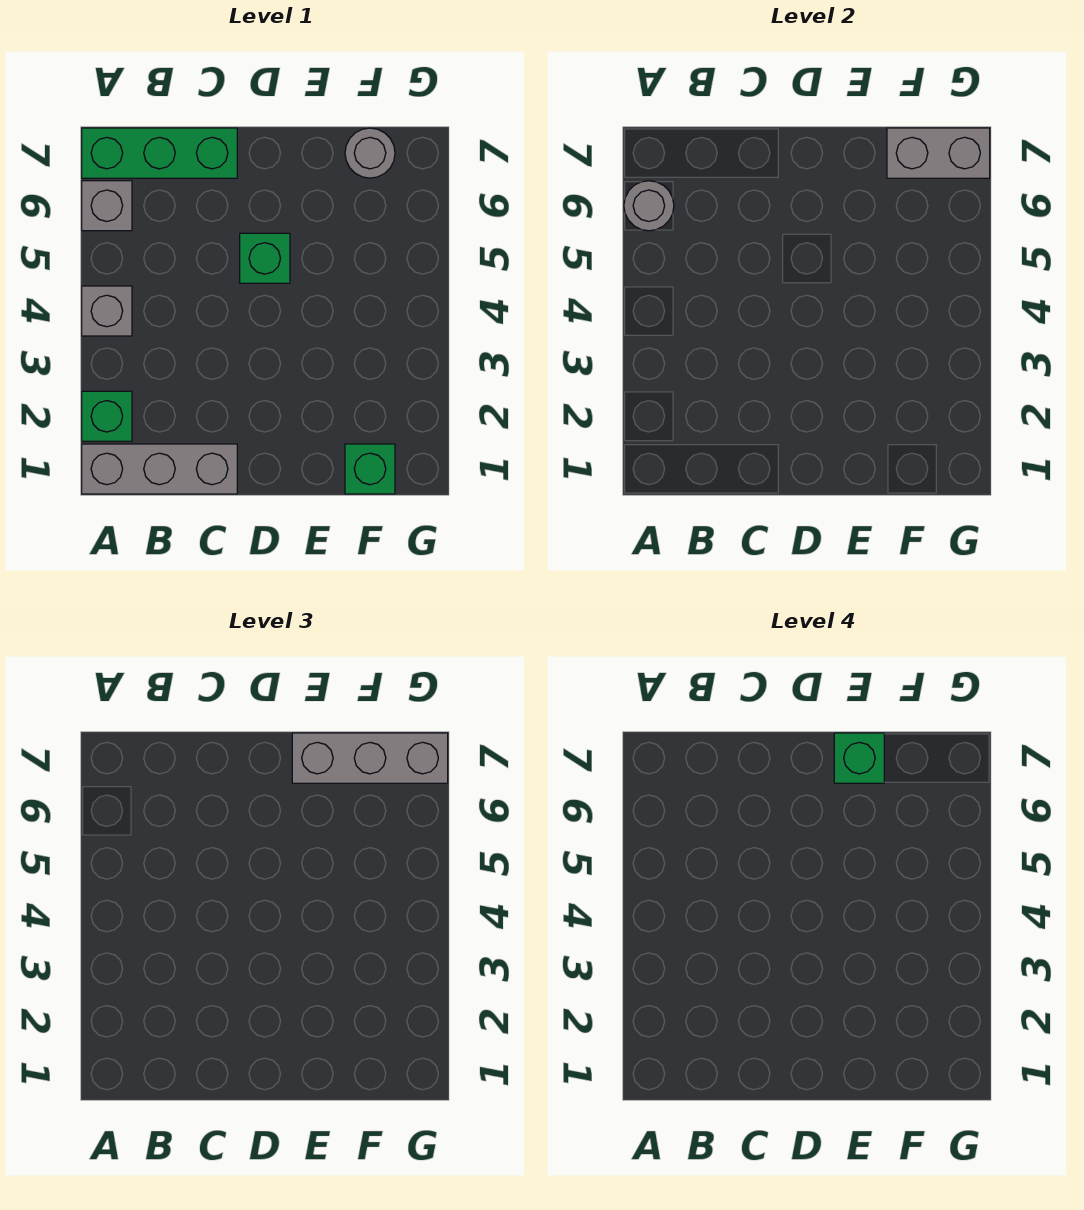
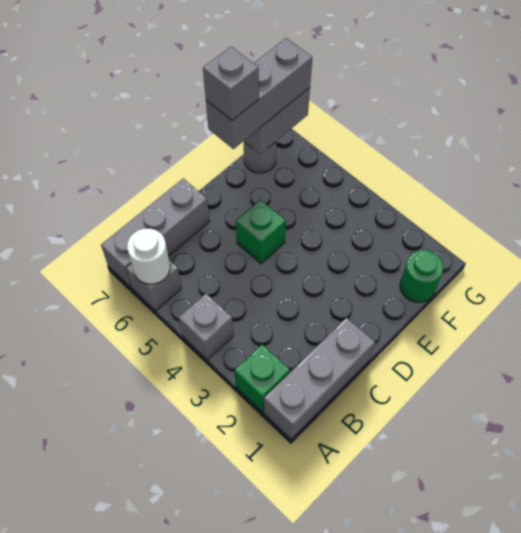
grey 1x1 round brick [624,181,674,231] -> white 1x1 round brick [127,229,170,284]
green 1x3 brick [82,128,237,178] -> grey 1x3 brick [101,178,210,287]
green 1x1 brick [834,733,884,783] -> grey 1x1 brick [203,47,259,120]
green 1x1 brick [345,444,395,494] -> green 1x1 round brick [400,250,444,302]

